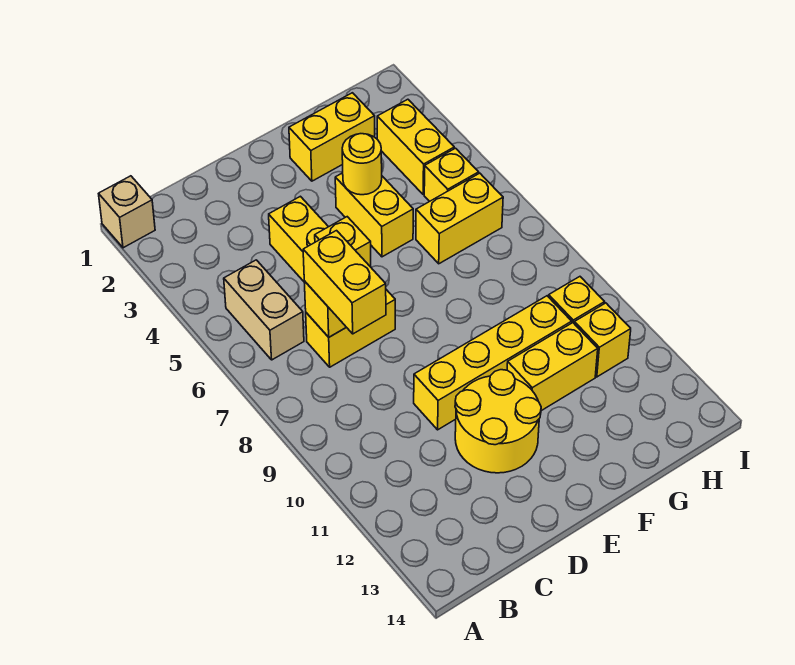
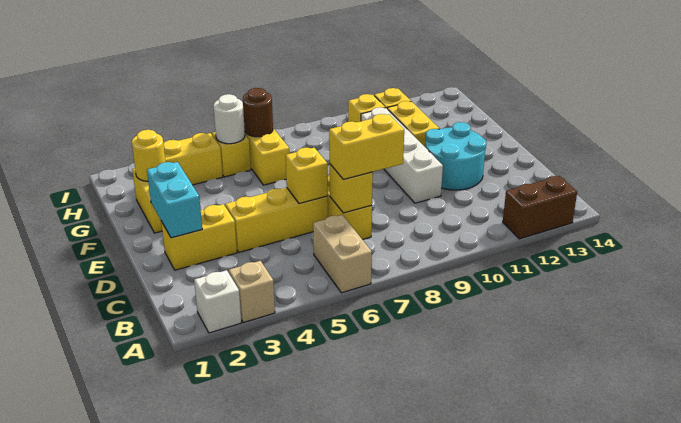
tan 1x1 brick [99,176,155,248] -> tan 1x1 brick moved to [229,261,275,323]
none -> white 1x1 brick [194,270,241,333]
none -> brown 1x2 brick [503,176,577,239]
tan 1x2 brick [224,260,304,360] -> tan 1x2 brick turned to [313,215,372,293]
none -> cyan 1x2 brick [147,162,202,238]
yellow 1x4 brick [414,296,572,430] -> white 1x4 brick [361,107,443,203]
yellow 2x2 round brick [455,370,541,473] -> cyan 2x2 round brick [425,122,487,190]
yellow 1x2 brick [335,173,413,257] -> yellow 1x2 brick moved to [161,204,237,270]
yellow 1x1 round brick [342,134,382,195] -> yellow 1x1 round brick moved to [132,130,165,181]
none -> white 1x1 round brick [213,94,245,144]
none -> brown 1x1 round brick [243,88,273,137]

